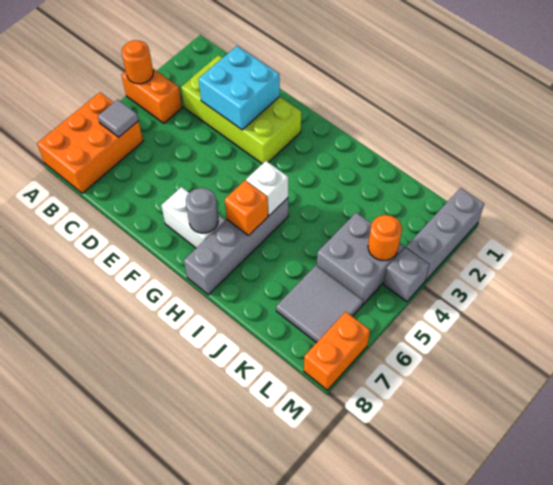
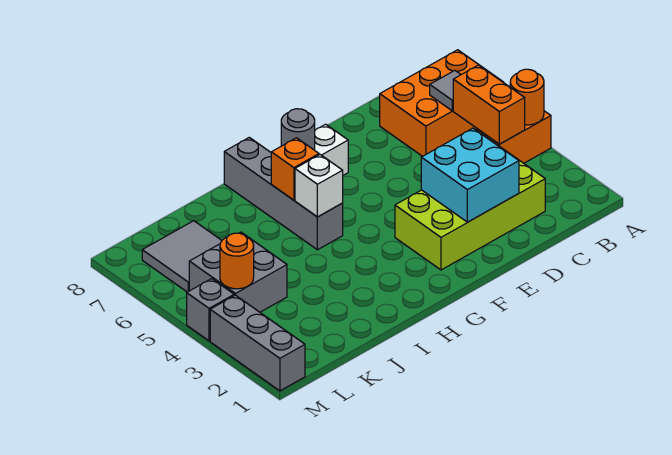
orange 2x3 brick [37,92,143,193] -> orange 2x3 brick turned to [380,50,503,156]
orange 1x2 brick [304,312,370,390] -> orange 1x2 brick moved to [453,65,525,144]

